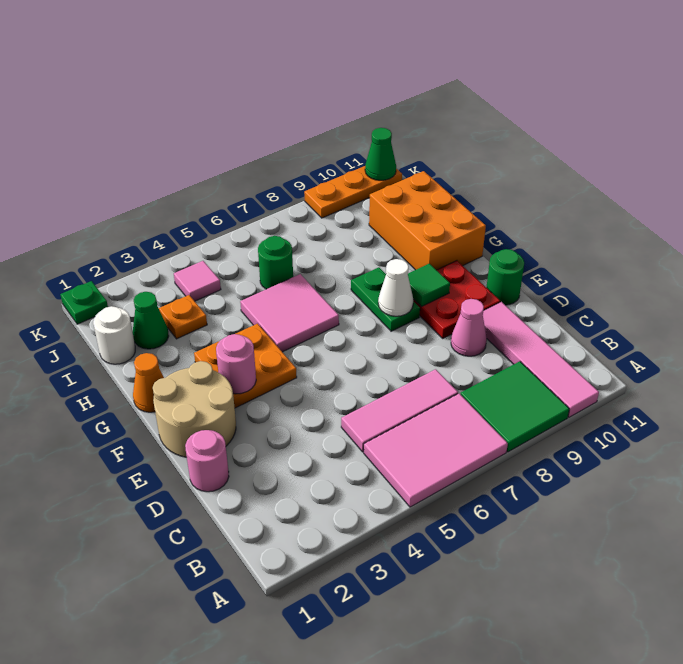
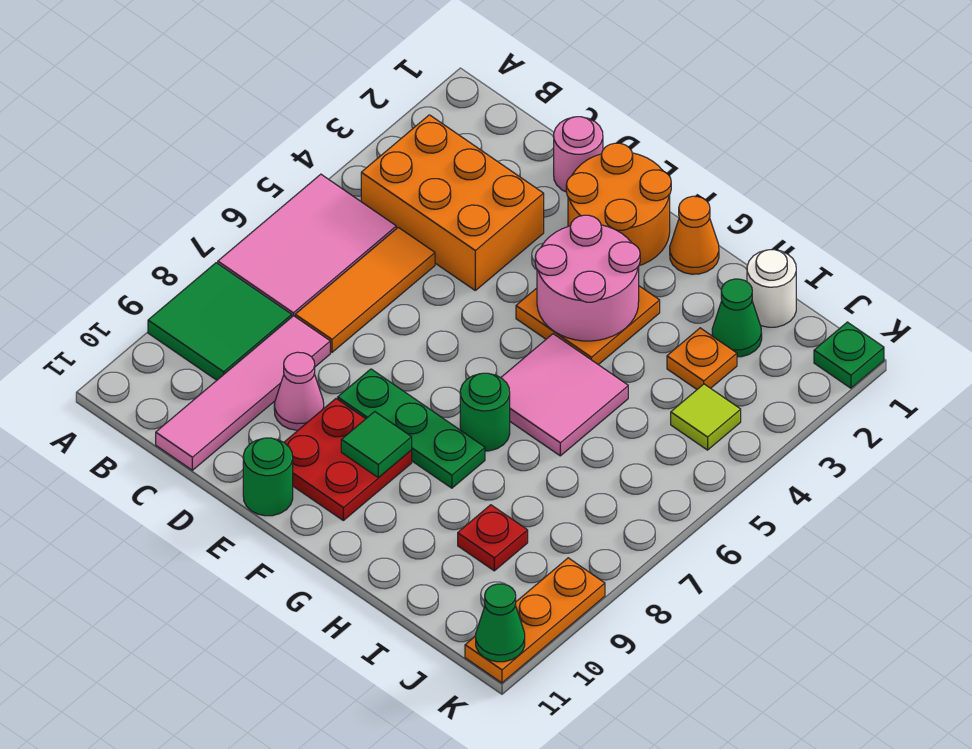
pink 1x4 tile [483,302,599,417] -> pink 1x4 tile turned to [156,316,330,470]
pink 1x3 tile [341,369,458,452] -> orange 1x3 tile [295,227,435,352]
tan 2x2 round brick [153,361,236,457] -> orange 2x2 round brick [566,143,671,266]
pink 1x1 round brick [216,334,256,394] -> pink 2x2 round brick [535,215,640,341]
green 1x2 plate [351,267,420,331] -> green 1x3 plate [338,369,485,488]
white 1x1 cone [378,259,413,316] -> none
orange 2x3 brick [369,171,486,270] -> orange 2x3 brick moved to [361,115,544,290]
green 1x1 round brick [258,236,293,289] -> green 1x1 round brick moved to [460,373,510,451]
none -> red 1x1 plate [458,505,528,571]
pink 1x1 tile [174,261,221,301] -> lime 1x1 tile [671,384,741,450]

